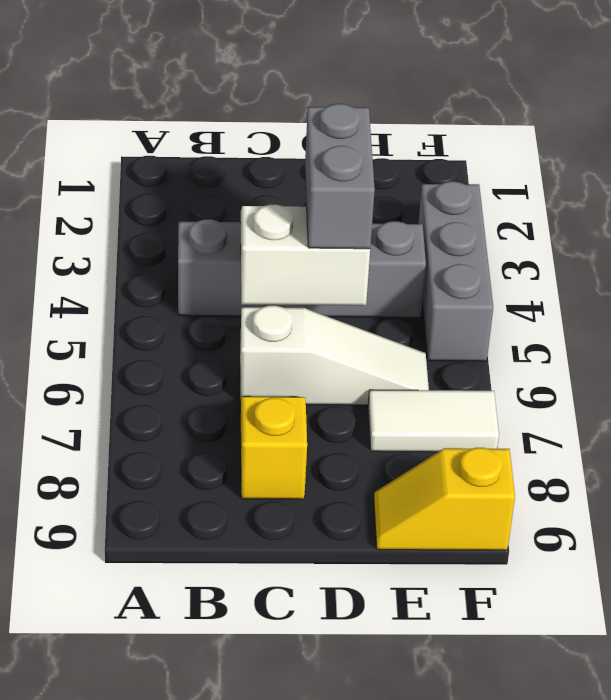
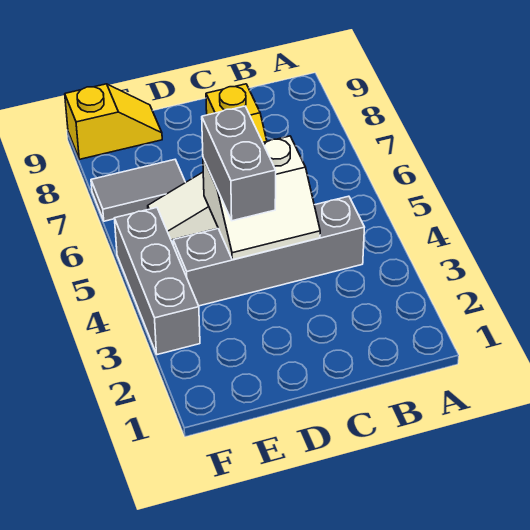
white 1x2 tile [368,390,499,452] -> grey 1x2 tile [91,160,185,221]

